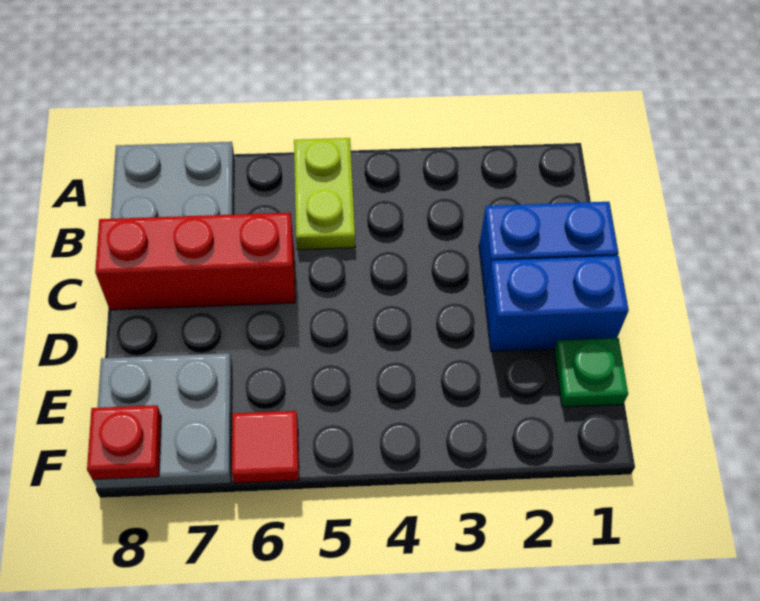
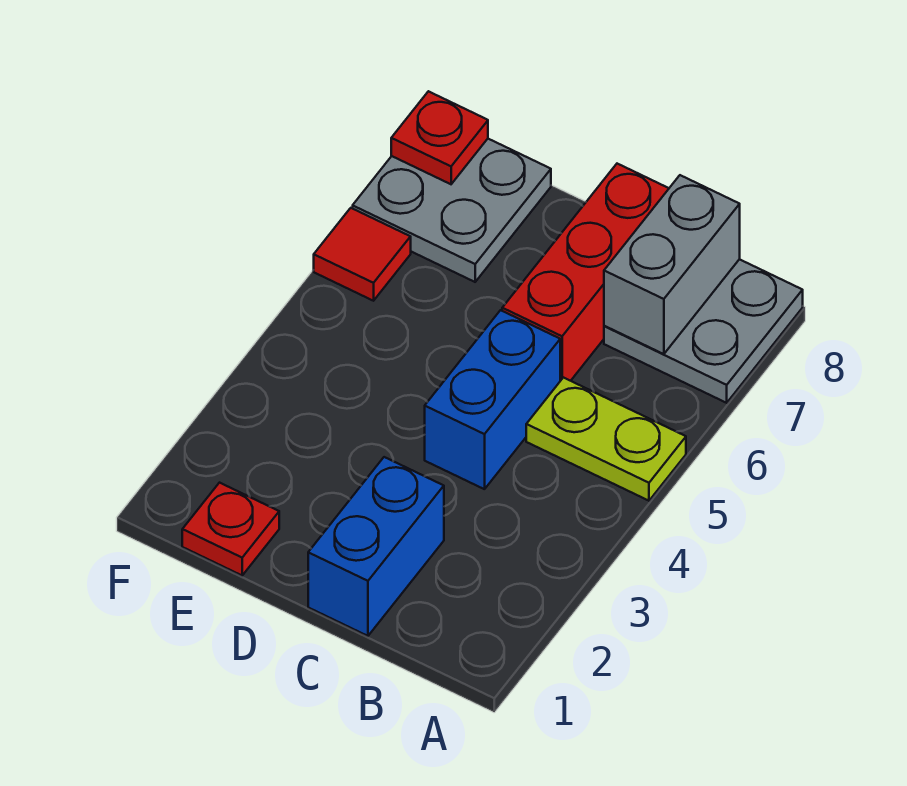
none -> grey 1x2 brick [604,175,740,354]
blue 1x2 brick [485,256,629,351] -> blue 1x2 brick moved to [425,310,560,489]
green 1x1 plate [554,338,628,407] -> red 1x1 plate [182,483,279,575]

